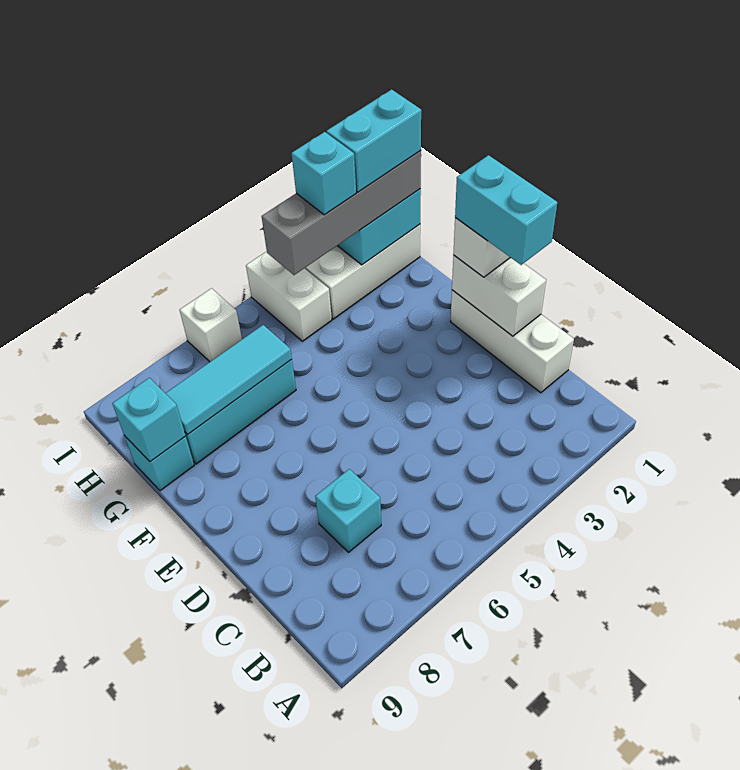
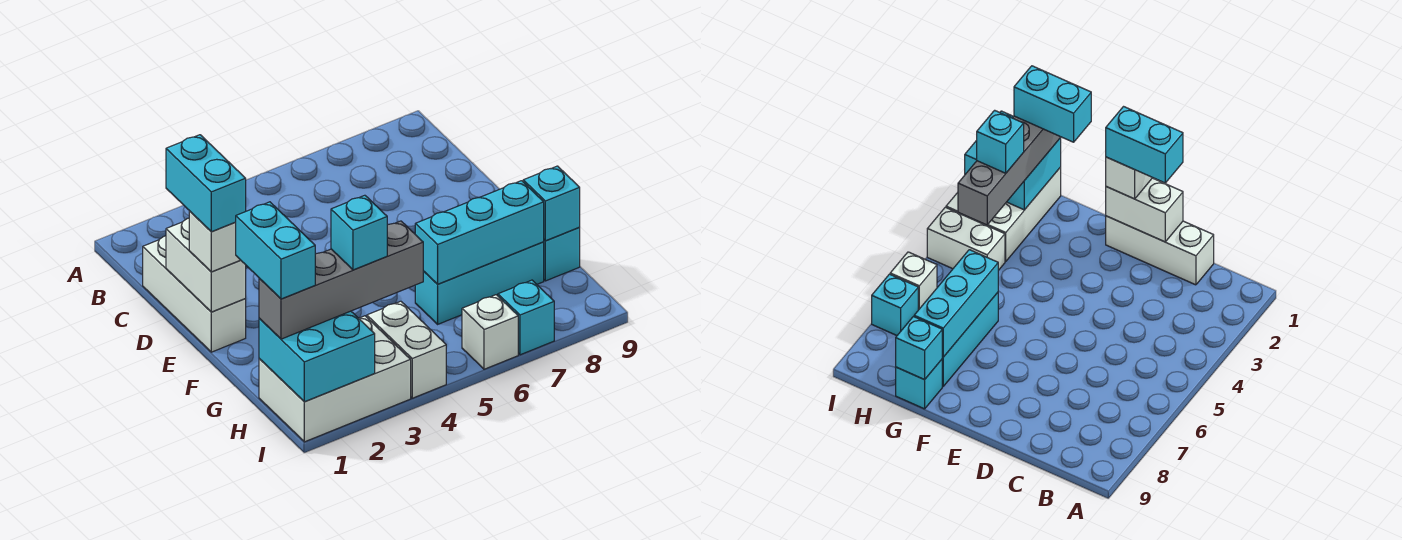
cyan 1x1 brick [315,469,381,552] -> cyan 1x1 brick moved to [498,280,554,355]
cyan 1x3 tile [165,325,292,435] -> cyan 1x3 brick [415,181,544,284]
cyan 1x2 brick [326,89,421,192] -> cyan 1x2 brick turned to [236,202,315,299]

